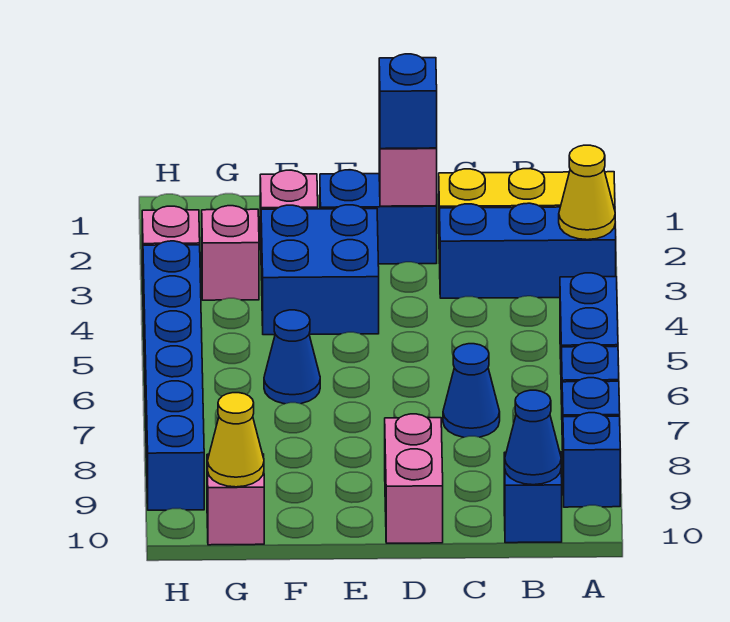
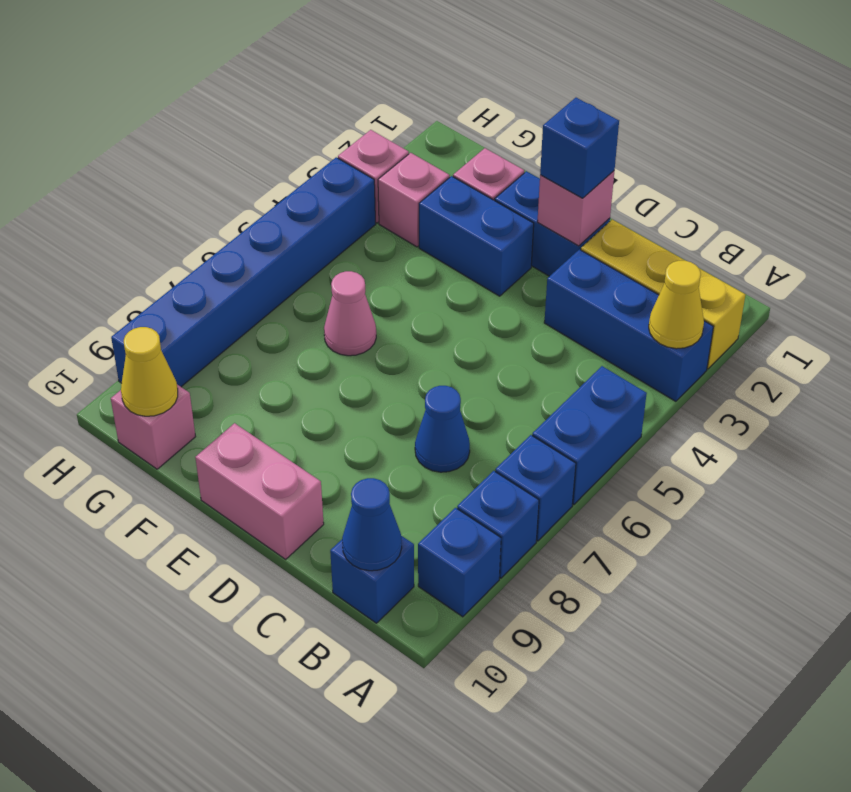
pink 1x2 brick [385,414,443,543] -> pink 1x2 brick turned to [195,423,324,559]
blue 2x2 brick [261,205,379,335] -> blue 1x2 brick [419,176,534,296]
blue 1x1 cone [264,310,320,404] -> pink 1x1 cone [324,271,376,356]

